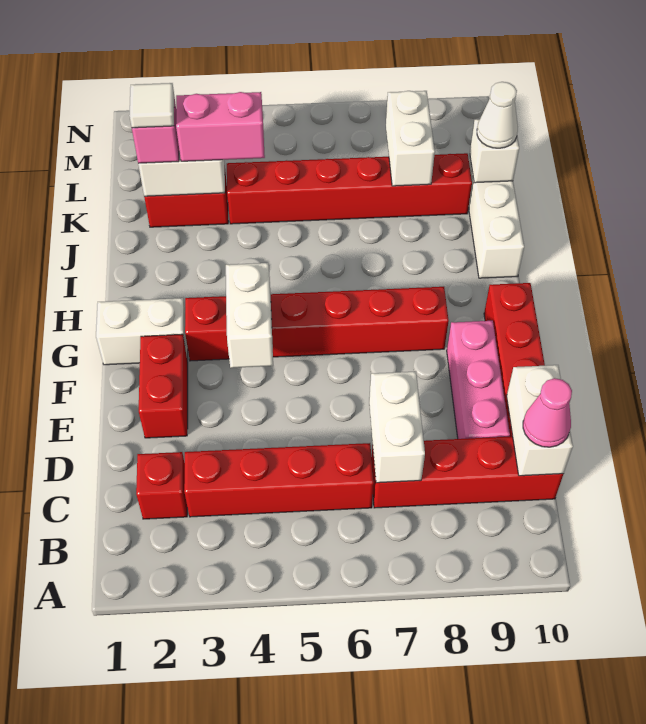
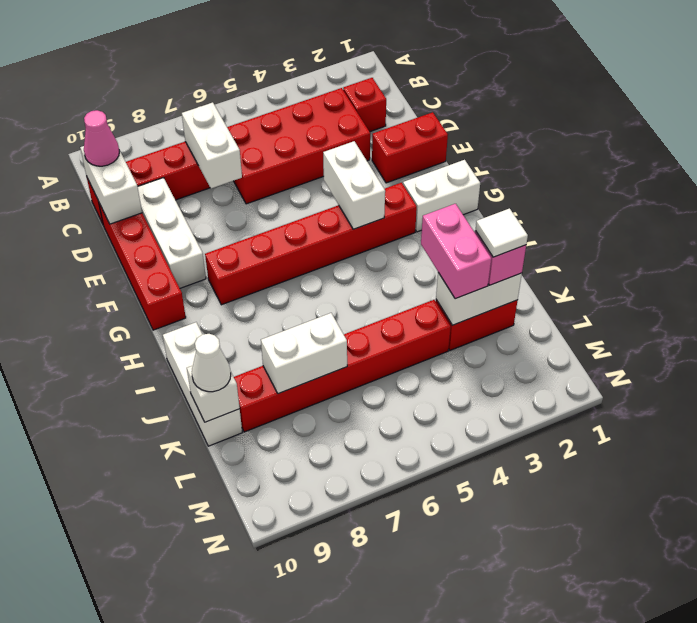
red 1x4 brick [184,443,374,517] -> red 2x4 brick [227,88,370,204]
pink 1x3 brick [447,321,510,439] -> white 1x3 brick [138,178,206,288]
red 1x2 brick [139,334,188,438] -> red 1x2 brick turned to [372,112,448,183]
pink 1x2 brick [176,92,265,161] -> pink 1x2 brick turned to [421,204,491,299]
white 1x2 brick [386,91,435,186] -> white 1x2 brick turned to [261,313,347,394]

